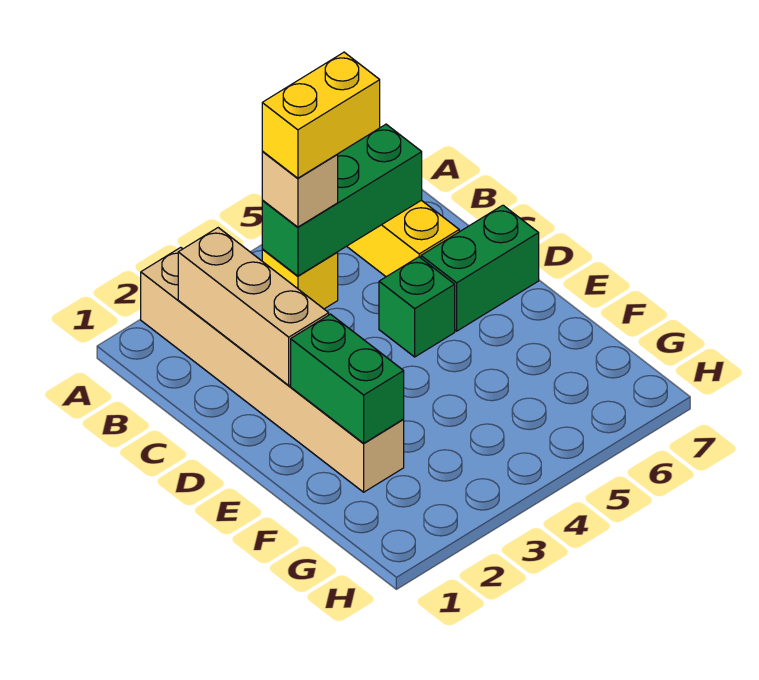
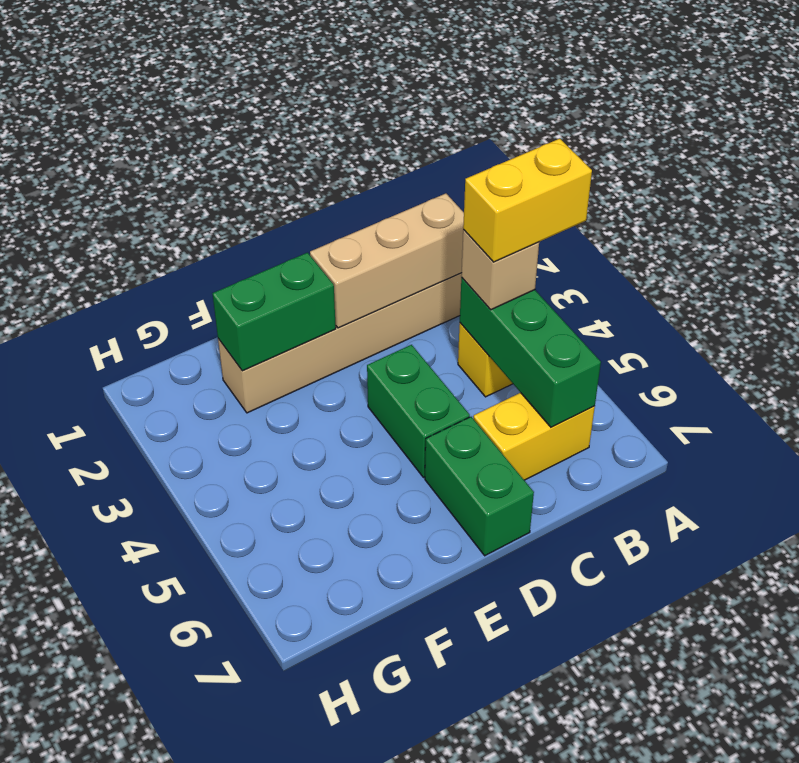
yellow 1x2 brick [262,52,380,178] -> yellow 1x2 brick turned to [463,139,592,262]
green 1x1 brick [379,257,455,357] -> green 1x2 brick [367,345,470,478]

